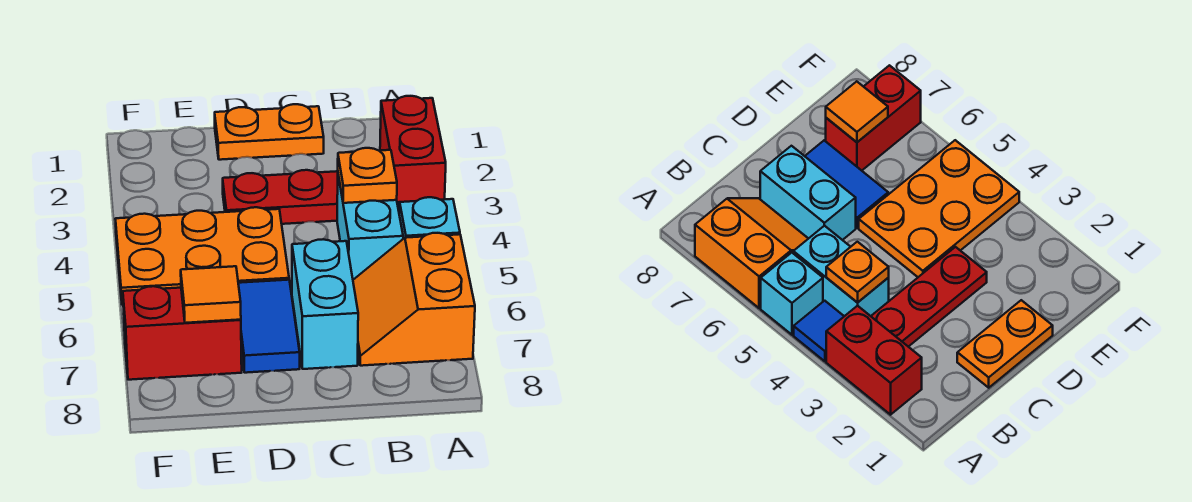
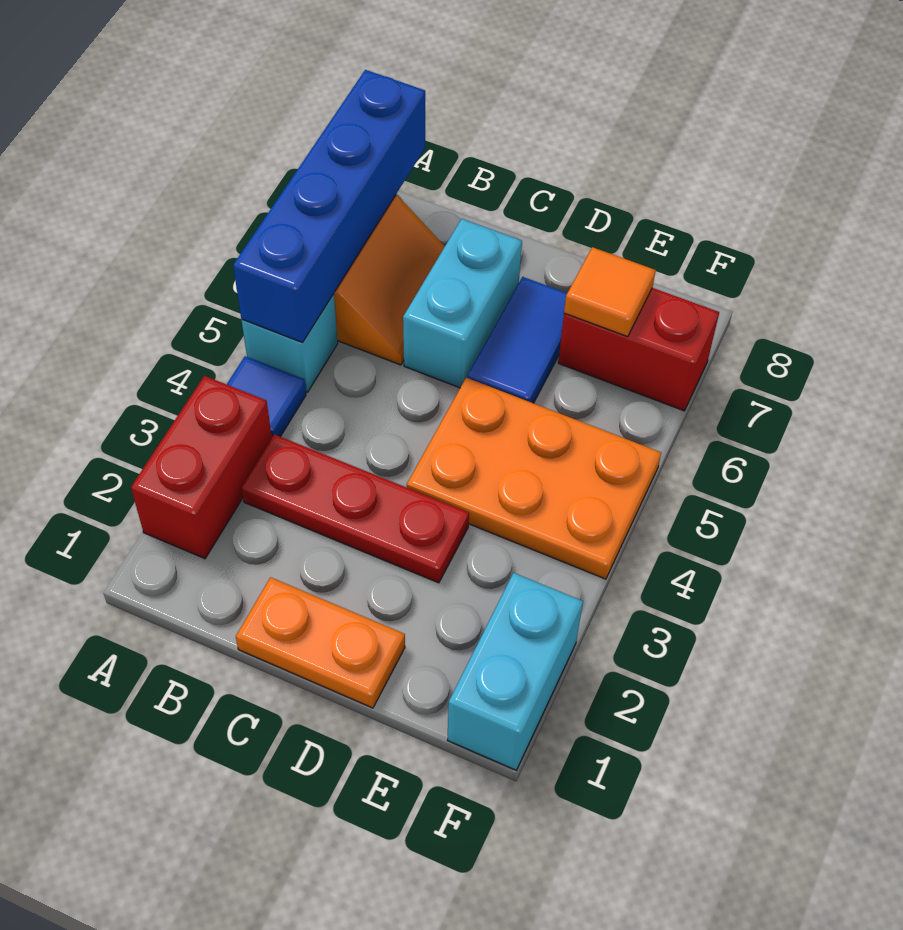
none -> blue 1x4 brick [233,70,425,343]
cyan 1x2 brick [337,175,403,280] -> cyan 1x2 brick moved to [448,573,583,770]
orange 1x1 plate [338,148,397,203] -> none

